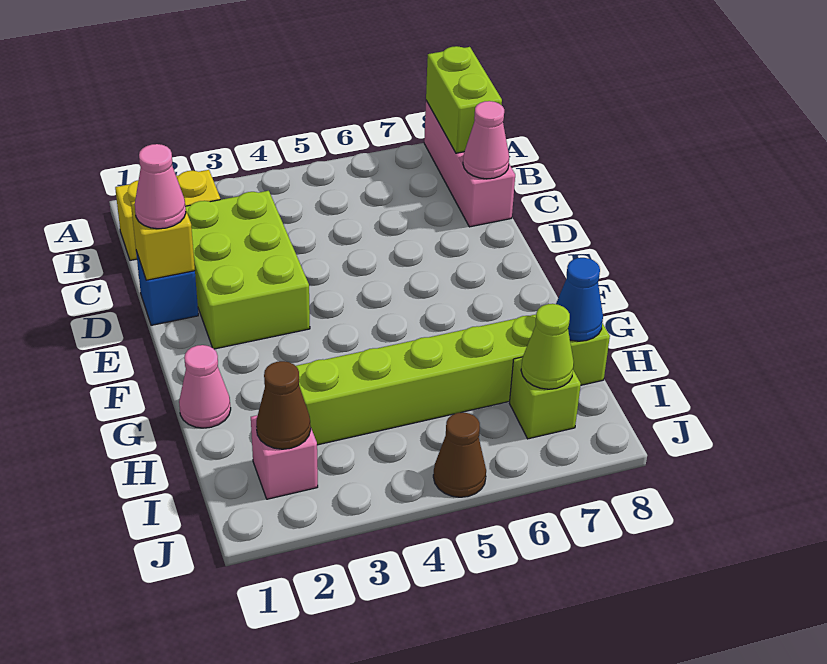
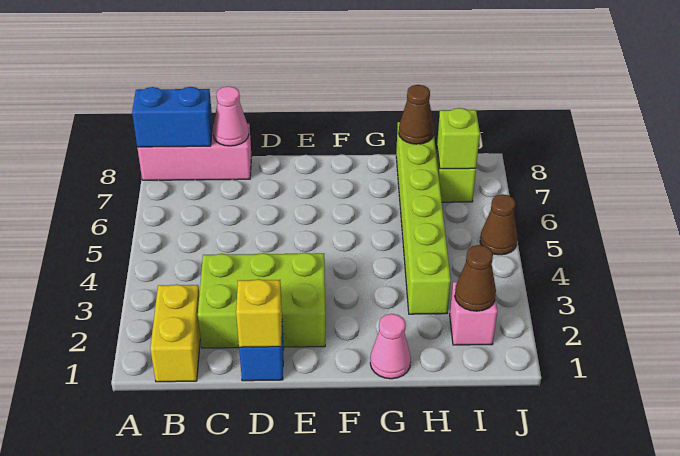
lime 1x2 brick [426,46,502,153] -> blue 1x2 brick [132,87,213,147]
pink 1x1 cone [135,144,186,229] -> none
blue 1x1 cone [556,258,603,341] -> brown 1x1 cone [399,85,434,144]
lime 1x1 cone [521,304,574,389] -> lime 1x1 brick [437,108,480,169]

